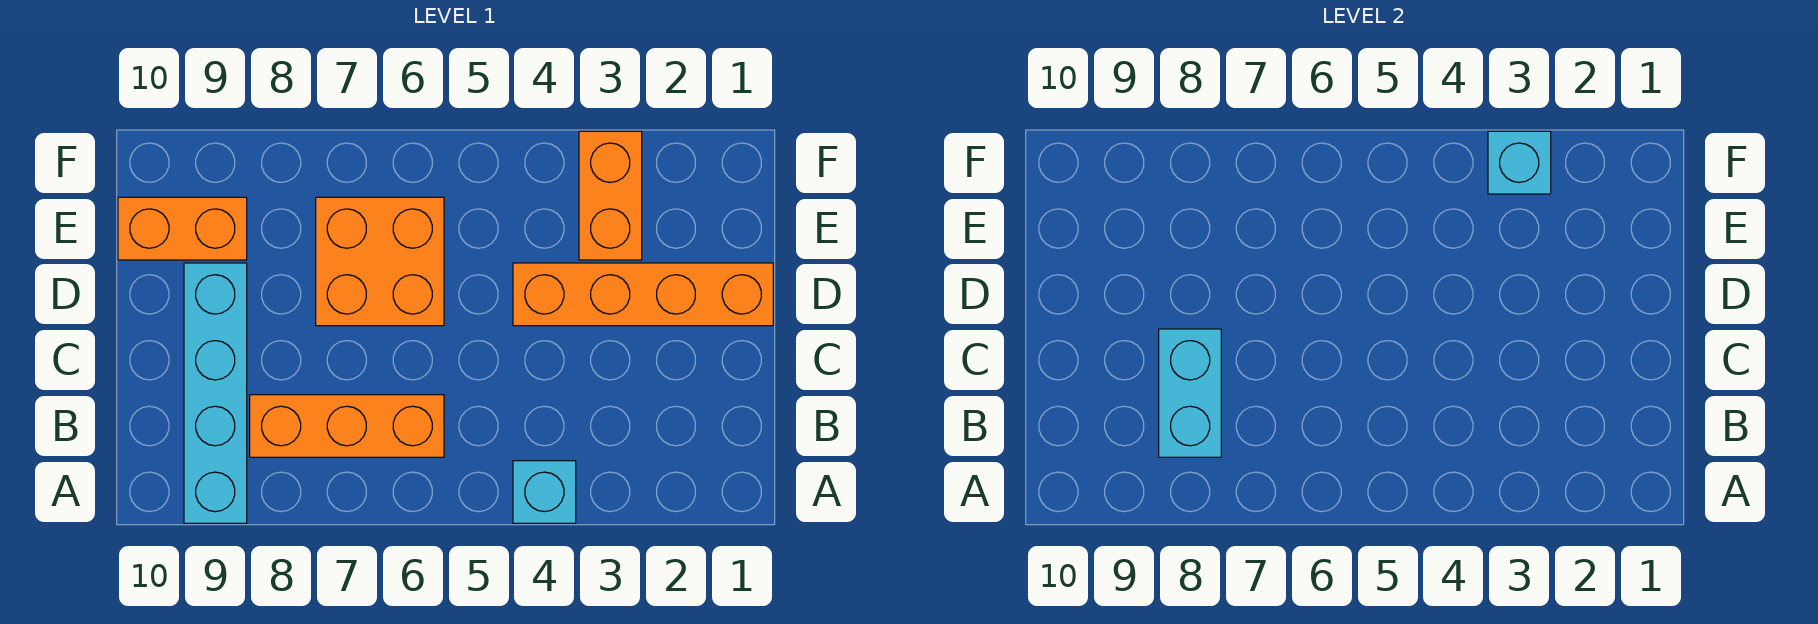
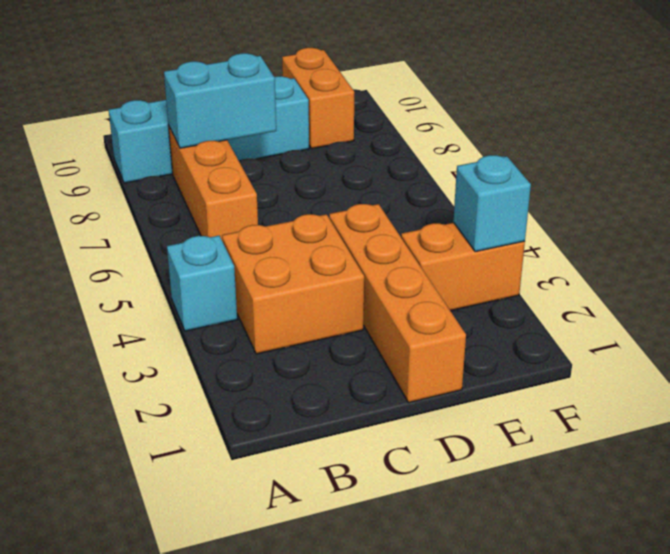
orange 2x2 brick [316,197,444,326] -> orange 2x2 brick moved to [222,214,364,354]

